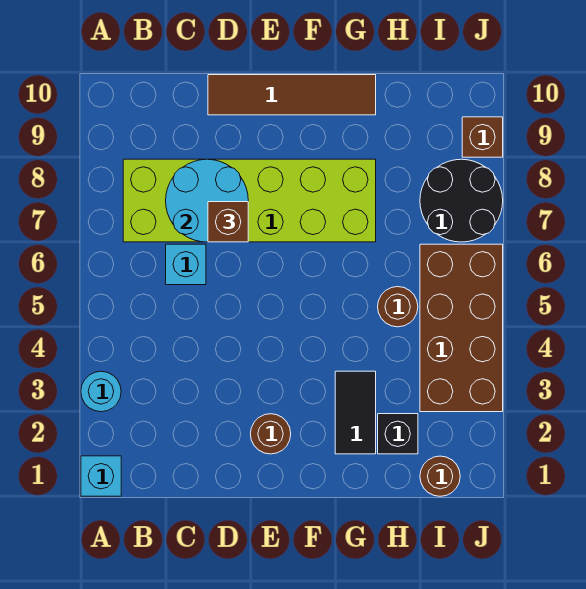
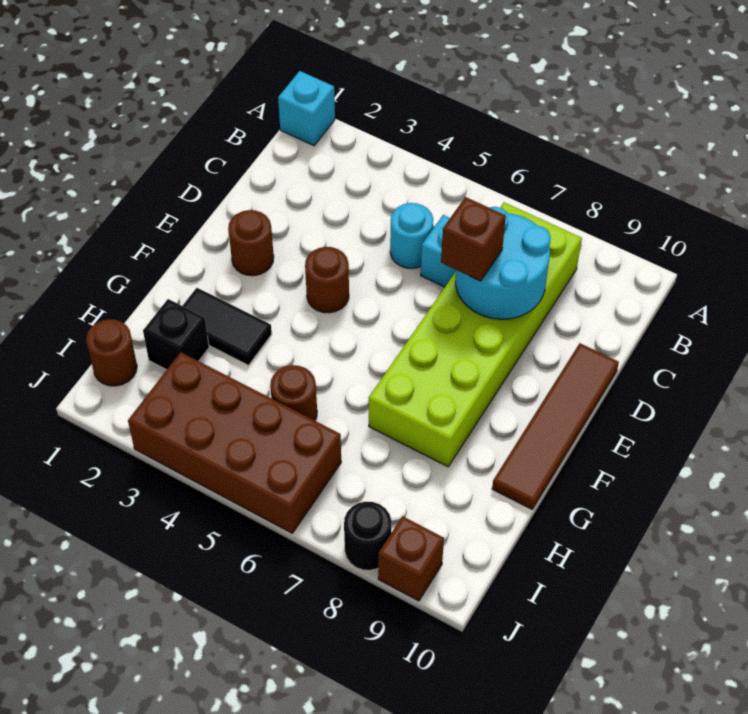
cyan 1x1 round brick [81,371,121,412] -> cyan 1x1 round brick moved to [390,203,433,268]
none -> brown 1x1 round brick [305,247,349,313]
black 2x2 round brick [420,159,503,242] -> black 1x1 round brick [344,502,392,570]

